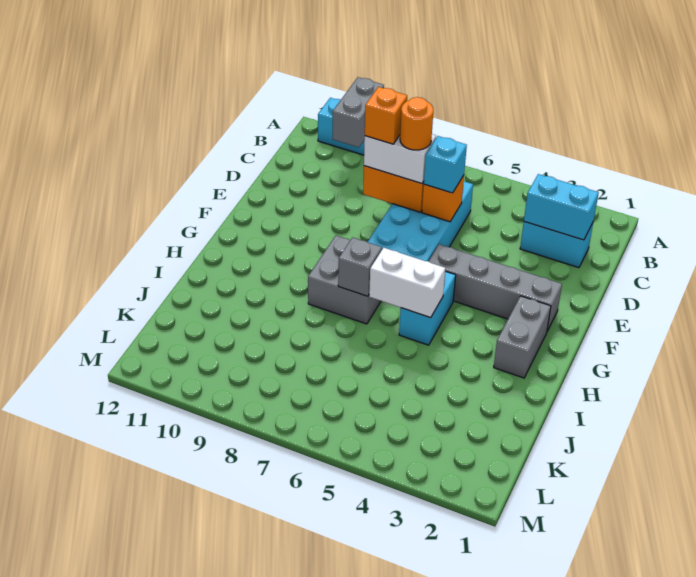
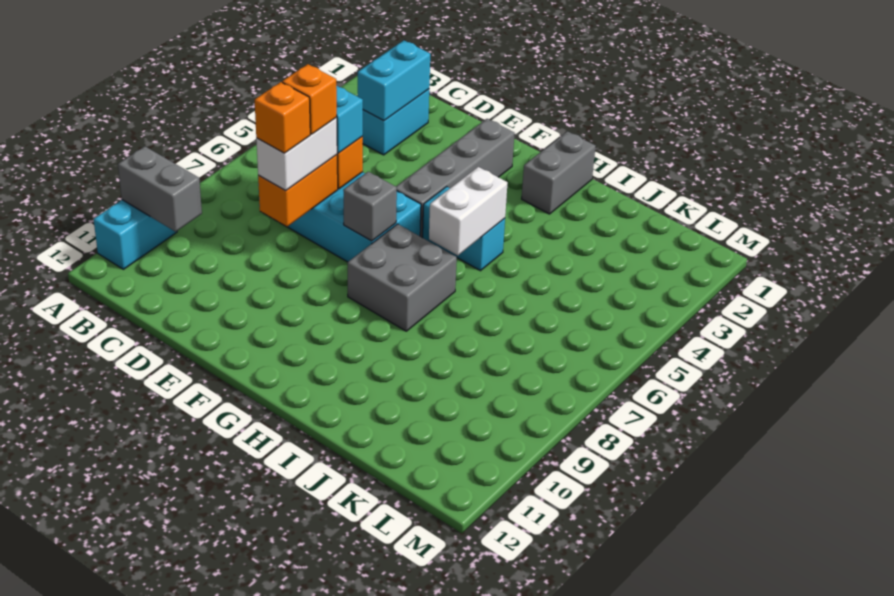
orange 1x1 round brick [400,97,433,150] -> orange 1x1 brick [282,64,337,134]
grey 1x2 brick [494,296,551,378] -> grey 1x2 brick turned to [522,131,596,214]
grey 1x1 brick [338,237,382,296] -> grey 1x1 brick moved to [343,172,397,241]

